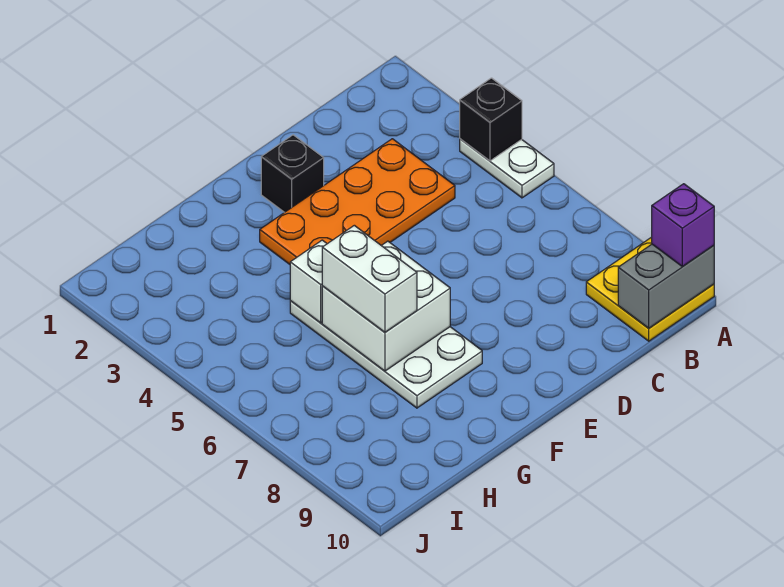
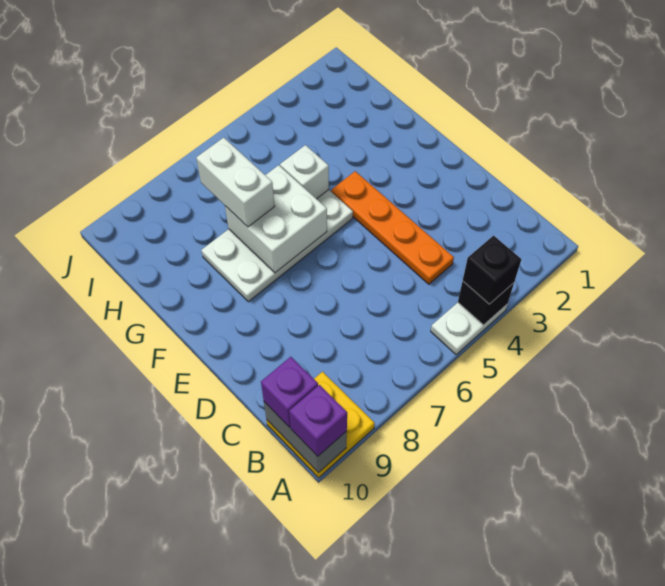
none -> purple 1x1 brick [261,357,318,427]
orange 2x4 plate [260,139,455,264] -> orange 1x4 plate [331,171,454,284]
black 1x1 brick [261,135,324,212] -> black 1x1 brick moved to [463,236,521,304]
white 1x2 brick [322,225,417,332] -> white 1x2 brick turned to [196,138,275,227]

